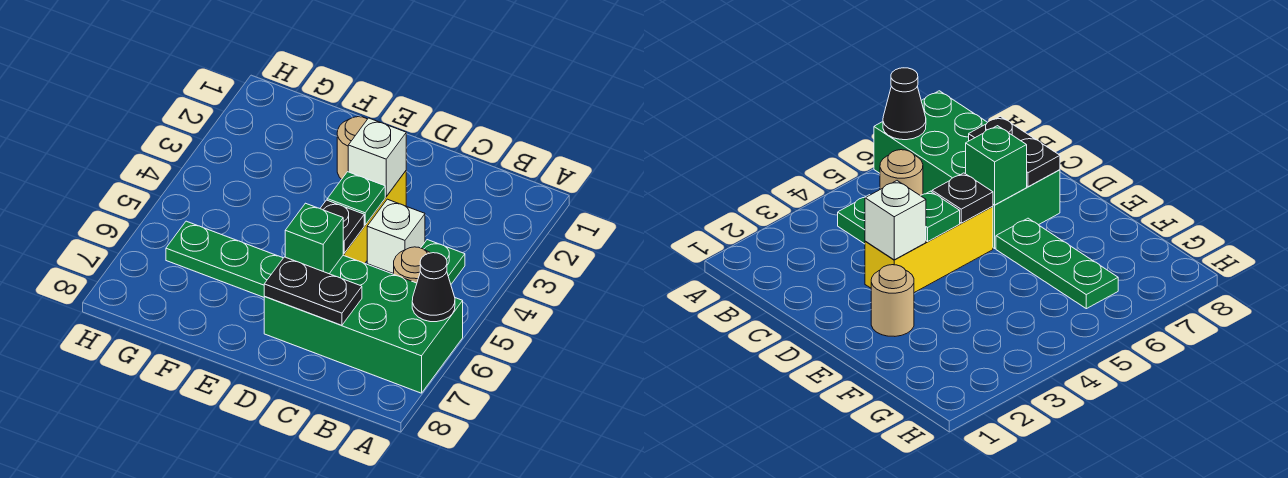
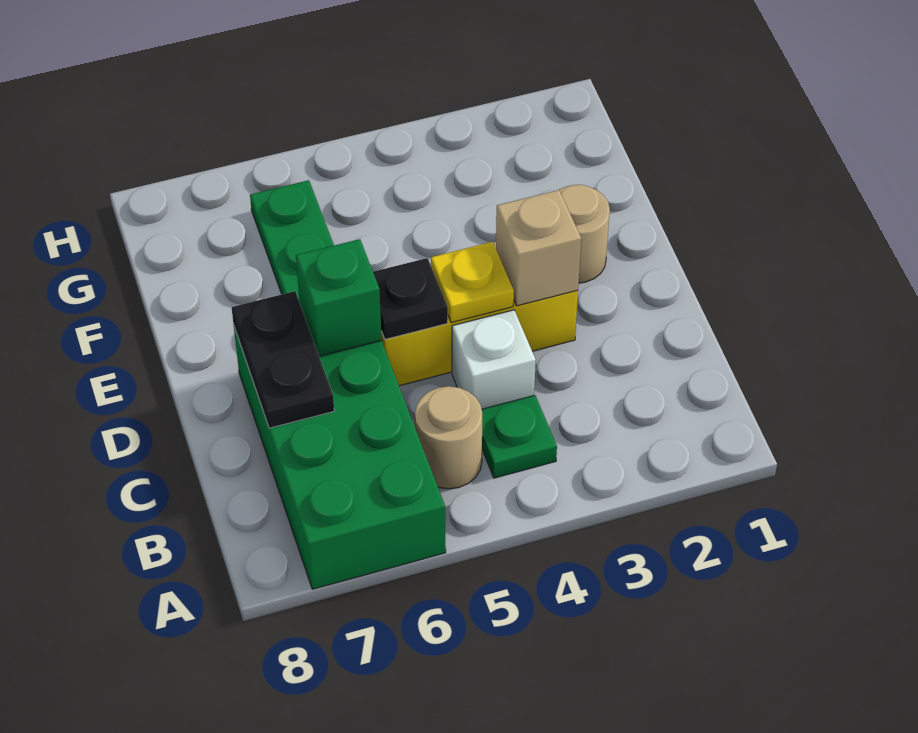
black 1x1 cone [412,253,455,322] -> none
white 1x1 brick [348,118,406,196] -> tan 1x1 brick [496,190,581,306]
green 1x1 plate [327,172,385,225] -> yellow 1x1 plate [431,242,514,323]

